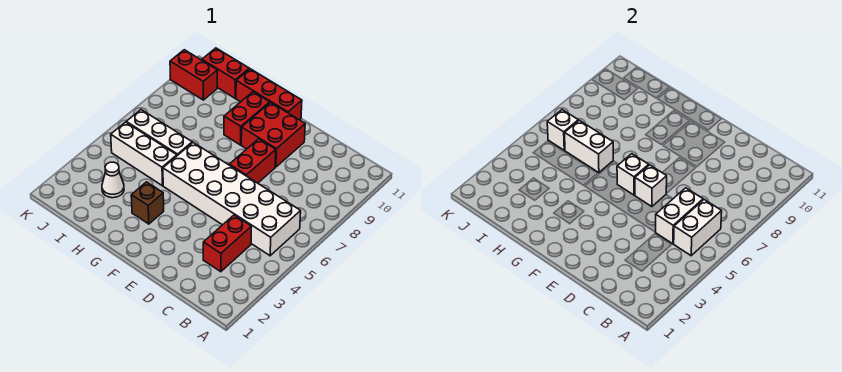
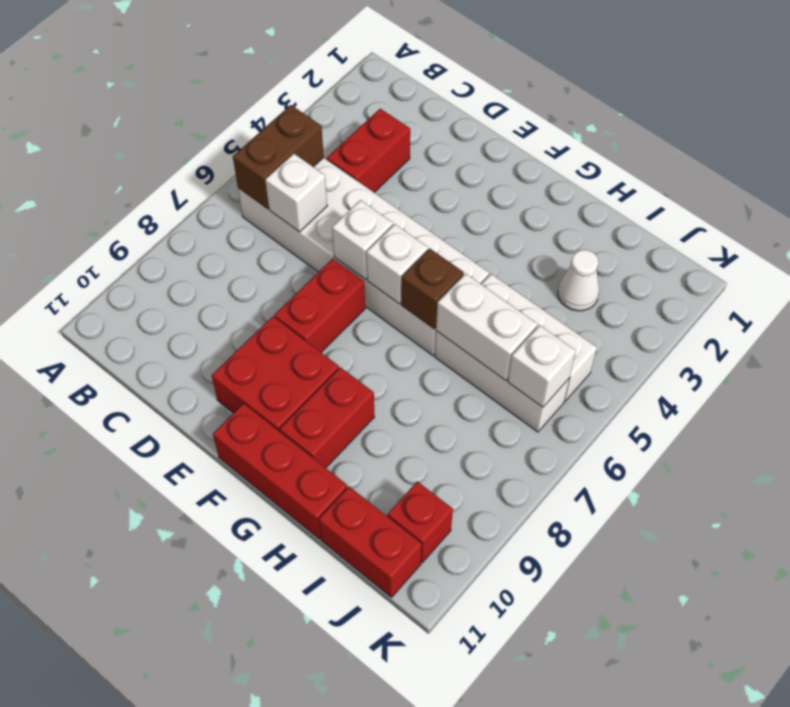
white 1x2 brick [673,200,722,256] -> brown 1x2 brick [233,105,324,209]
white 1x2 brick [656,188,703,244] -> white 1x1 brick [265,153,327,232]
brown 1x1 brick [131,182,164,224] -> brown 1x1 brick moved to [401,249,464,329]
red 1x2 brick [170,50,217,100] -> red 1x1 brick [388,481,453,563]

